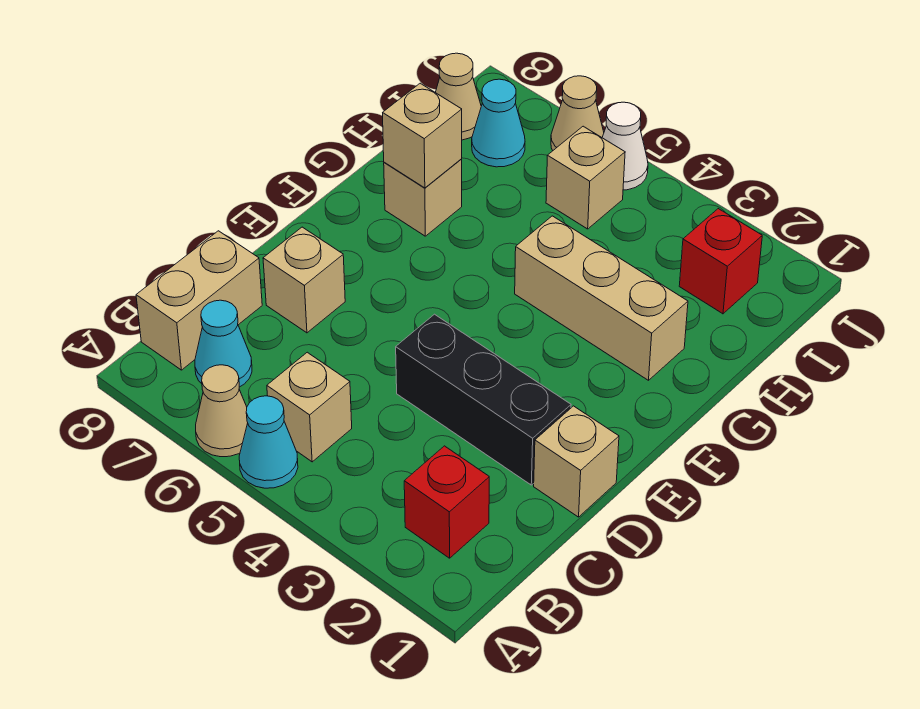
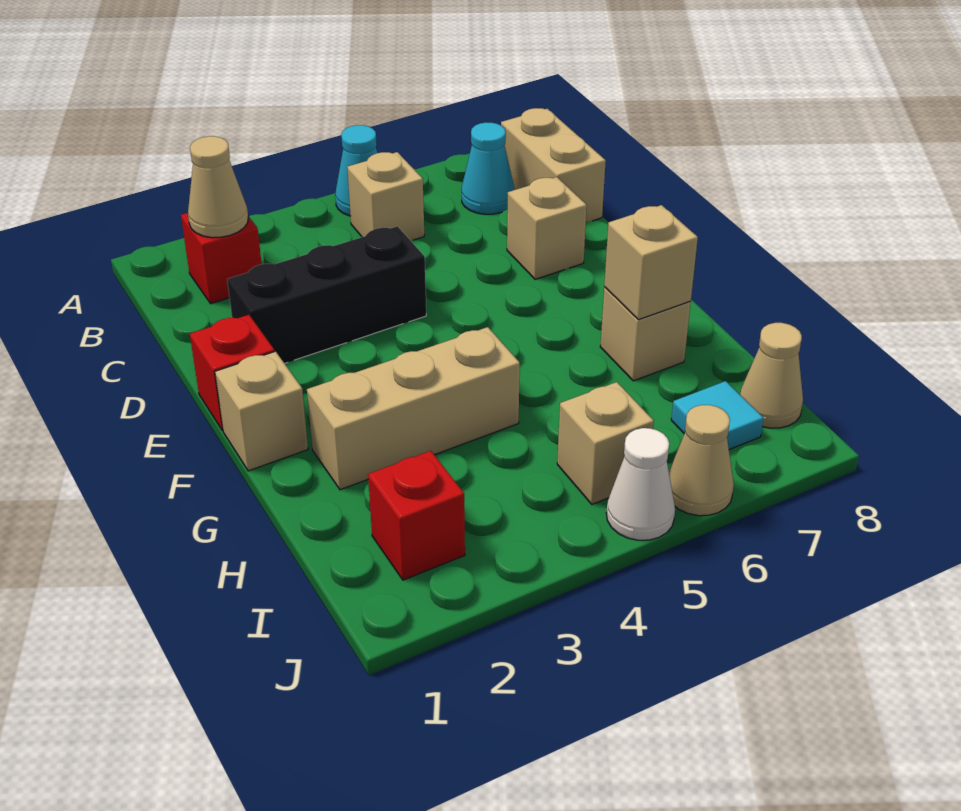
tan 1x1 cone [196,365,248,457] -> tan 1x1 cone moved to [188,136,248,238]
tan 1x1 brick [534,406,619,517] -> tan 1x1 brick moved to [215,351,308,471]
none -> red 1x1 brick [190,315,275,431]
cyan 1x1 cone [472,79,525,167] -> cyan 1x1 tile [671,381,763,450]

